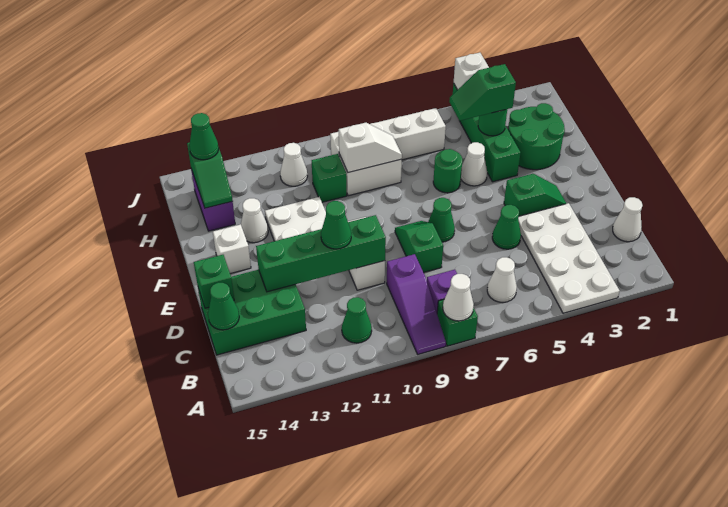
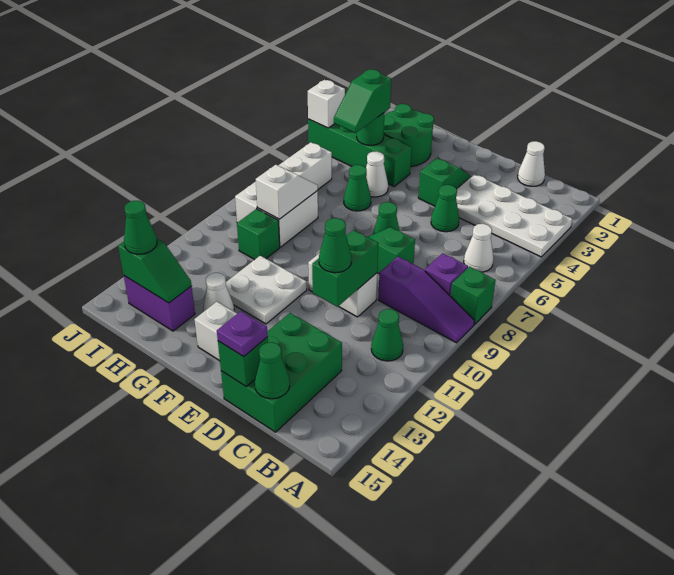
white 1x1 cone [443,274,474,321] -> none
green 1x4 brick [256,215,386,292] -> green 1x2 brick [312,230,379,307]
none -> purple 1x1 plate [217,311,268,357]
green 1x1 round brick [433,149,463,193] -> green 1x1 cone [344,165,371,211]
white 1x1 cone [280,143,307,186] -> none

